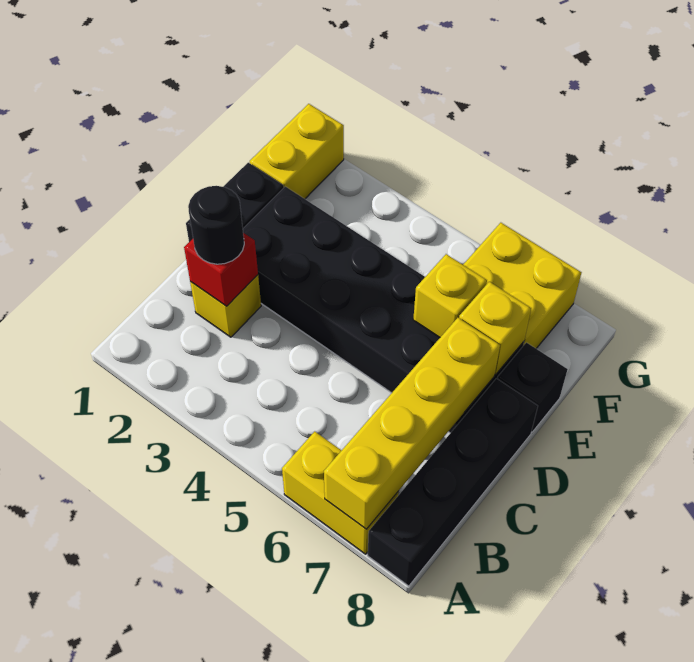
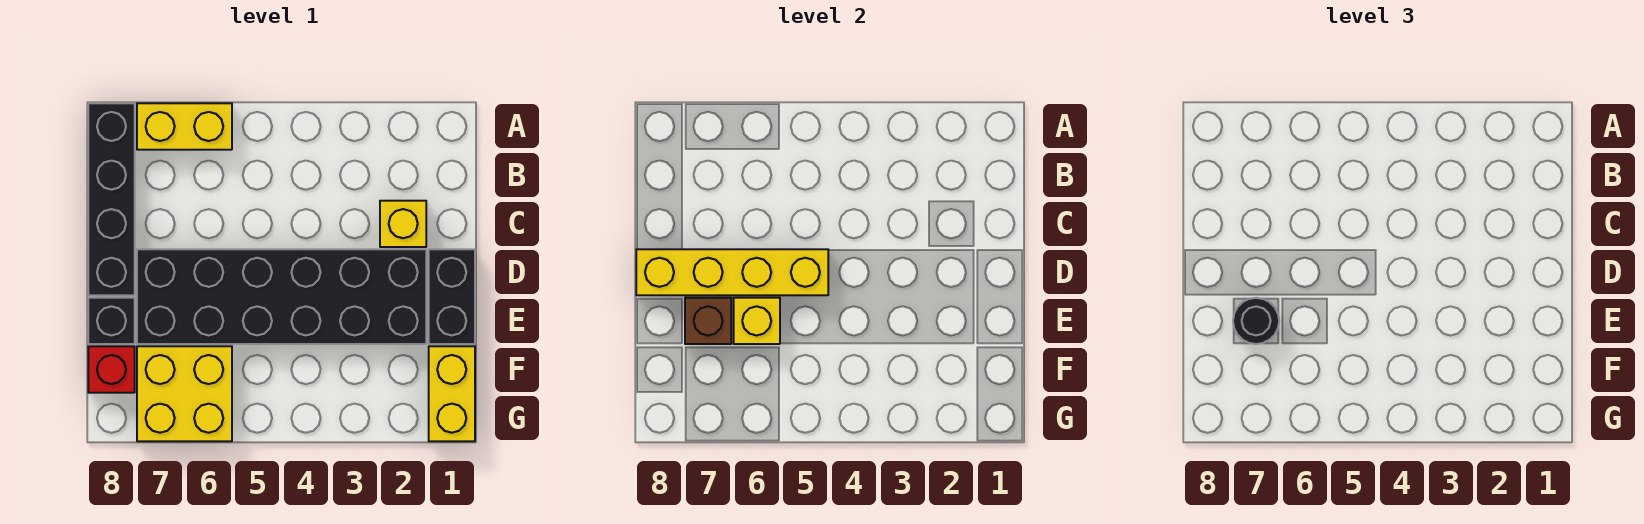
yellow 1x4 brick [324,318,500,529] -> yellow 1x4 brick turned to [636,249,828,295]
red 1x1 brick [184,233,258,306] -> red 1x1 brick moved to [88,346,135,393]
black 1x1 round brick [188,186,244,264] -> black 1x1 round brick moved to [1233,298,1279,344]
yellow 1x1 brick [459,282,531,375] -> brown 1x1 brick [685,298,731,344]

